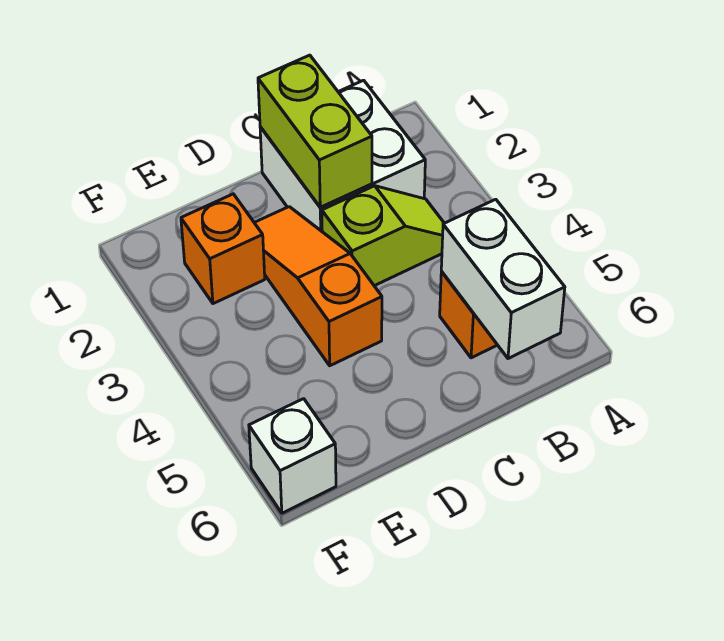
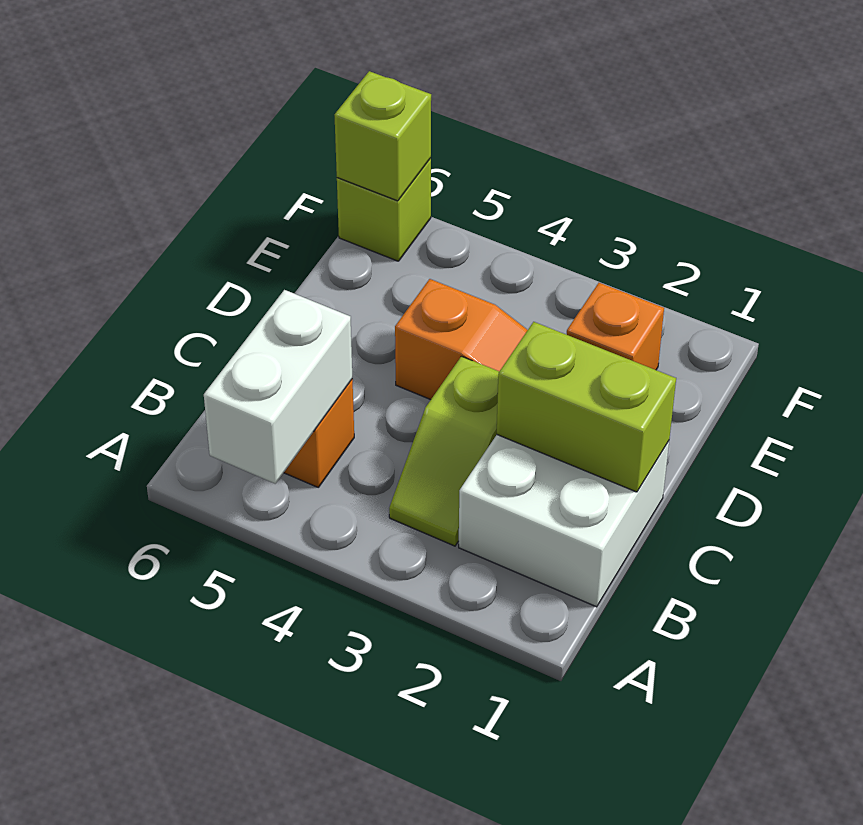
white 1x2 brick [441,199,565,359] -> white 1x2 brick turned to [204,290,352,484]
white 1x1 brick [249,399,336,513] -> lime 1x1 brick [337,158,431,261]
none -> lime 1x1 brick [334,71,431,201]

